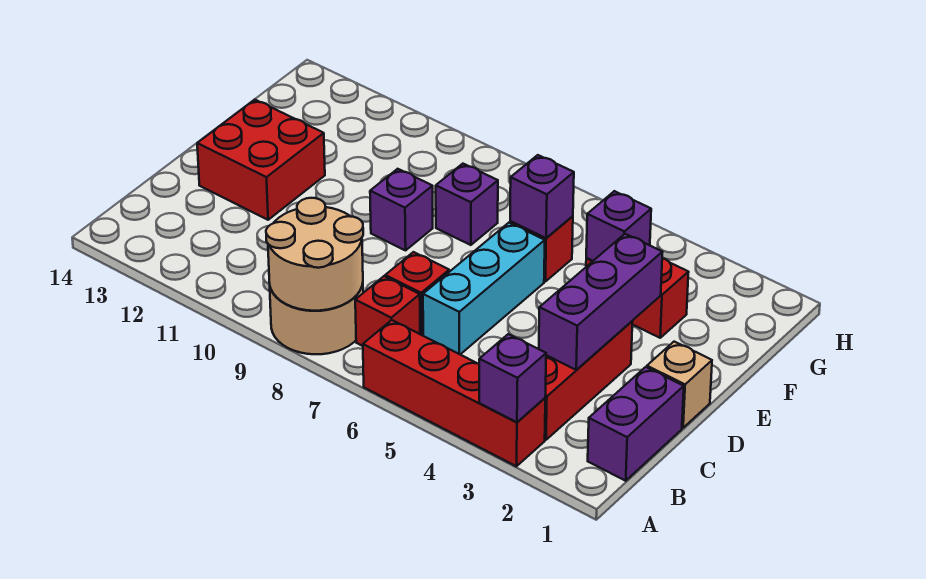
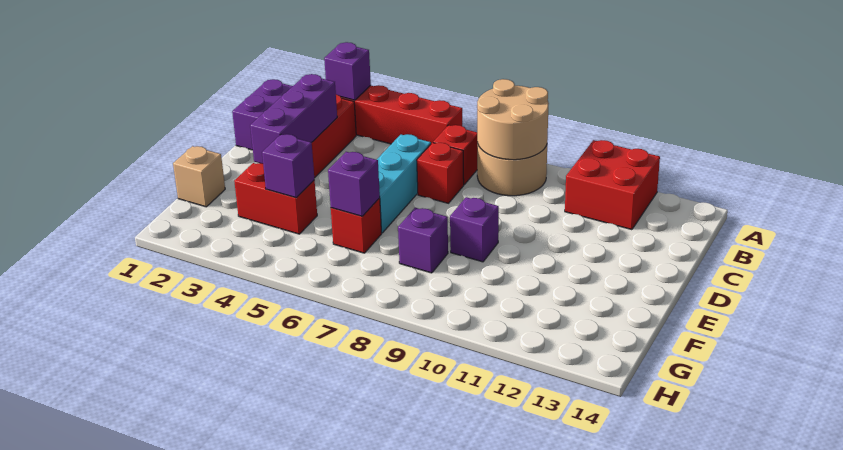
tan 1x1 brick [647,342,712,428] -> tan 1x1 brick moved to [173,146,225,207]
red 2x2 brick [197,100,325,220] -> red 2x2 brick moved to [565,140,660,230]

